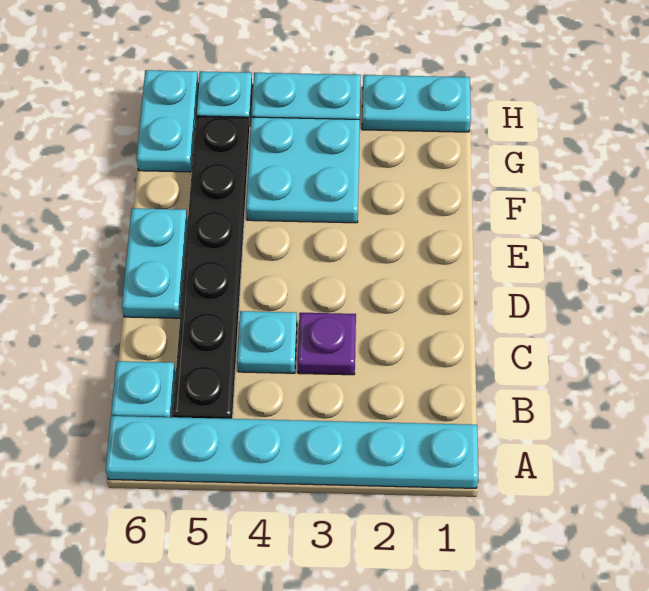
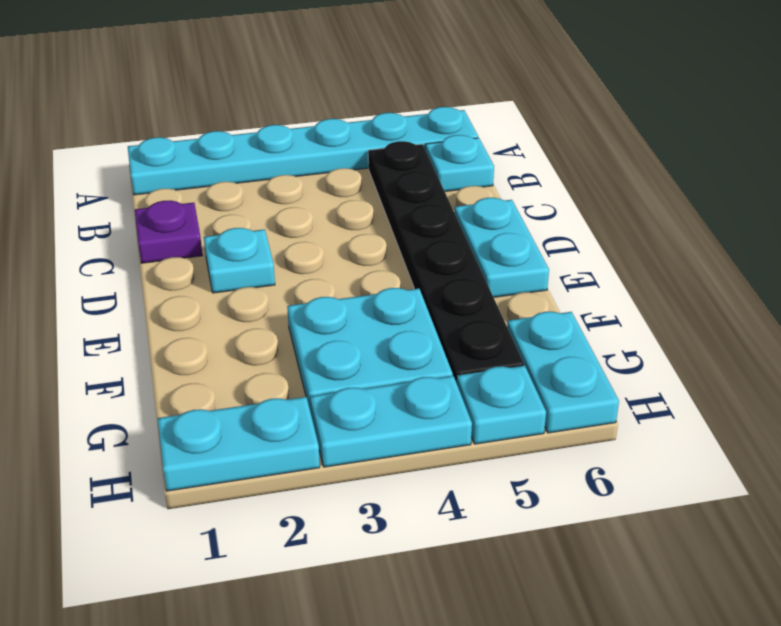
purple 1x1 plate [298,313,356,375] -> purple 1x1 plate moved to [135,200,202,263]
cyan 1x1 plate [237,311,297,373] -> cyan 1x1 plate moved to [204,228,275,293]

